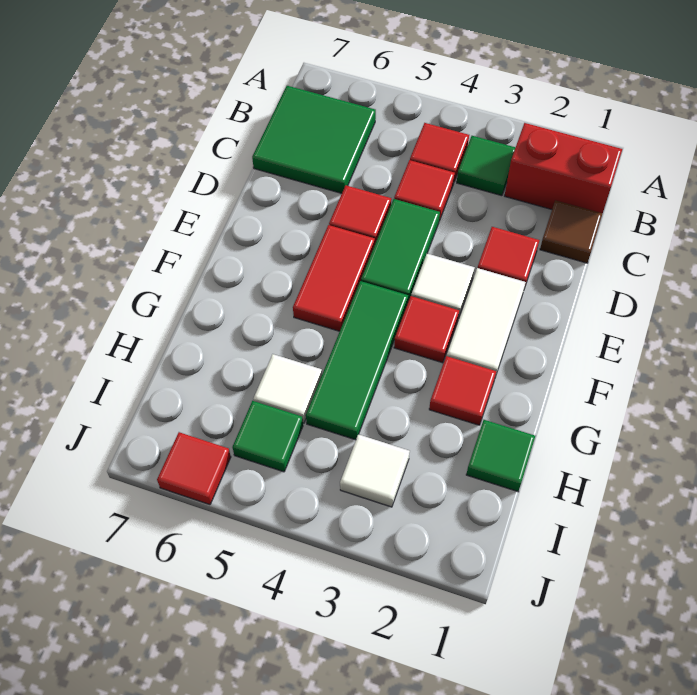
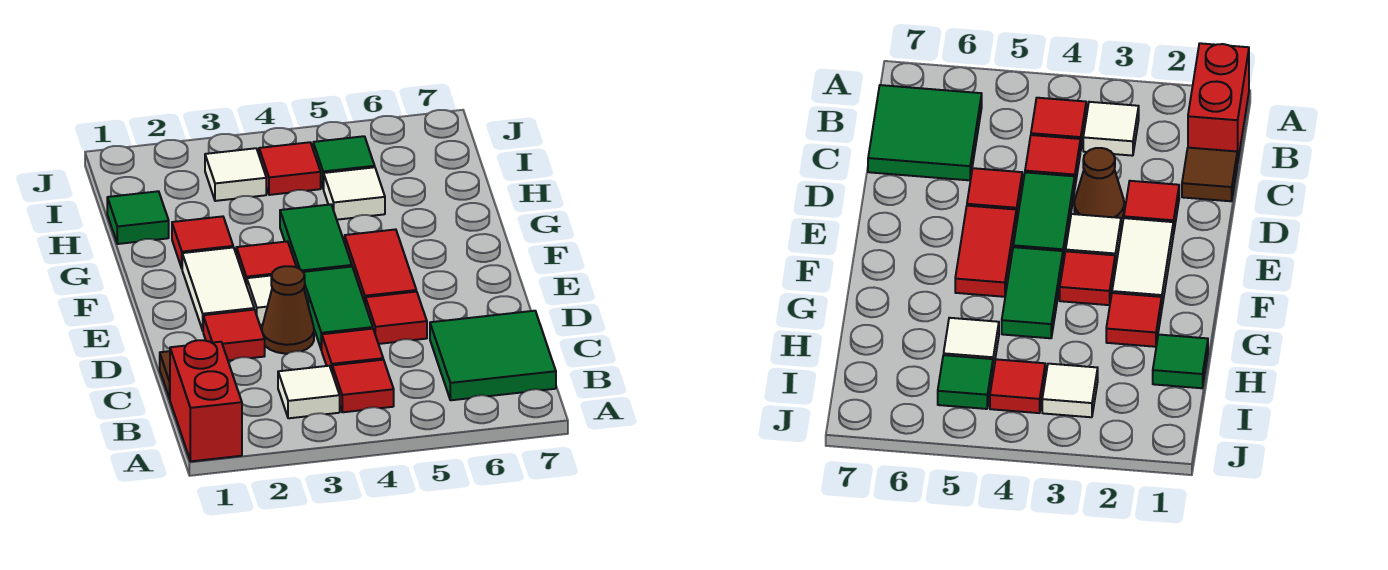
red 1x2 brick [505,123,622,213] -> red 1x2 brick turned to [170,340,242,461]
green 1x1 tile [457,136,515,196] -> white 1x1 tile [278,366,340,418]
none -> brown 1x1 cone [262,266,314,354]
green 1x3 tile [306,281,408,440] -> green 1x2 tile [280,204,352,272]
red 1x1 tile [157,432,231,505] -> red 1x1 tile moved to [259,142,321,195]

